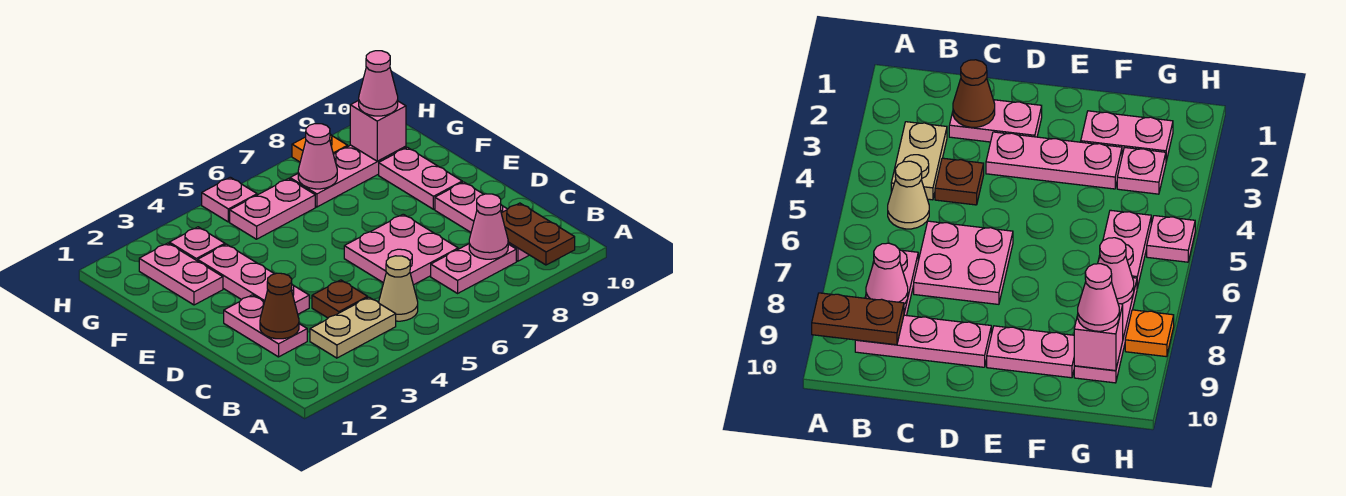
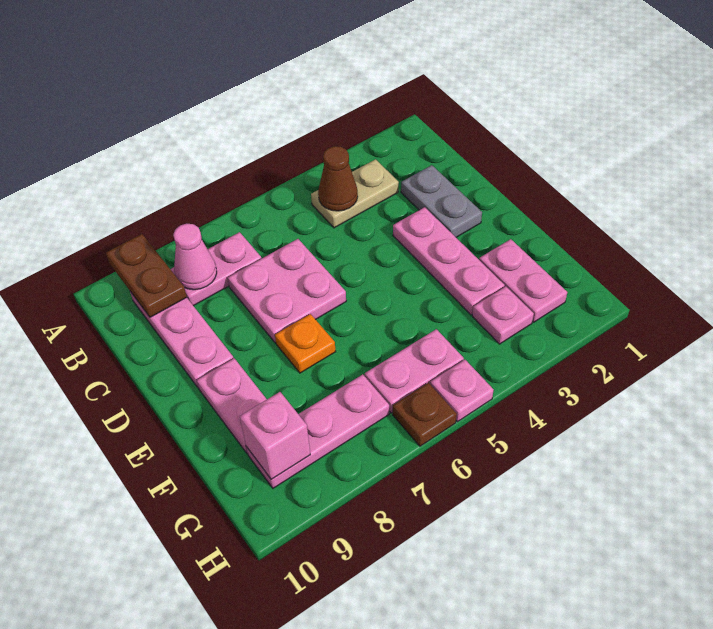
tan 1x1 cone [379,256,418,321] -> none
pink 1x2 plate [224,295,307,357] -> grey 1x2 plate [401,165,482,237]
brown 1x1 cone [260,273,299,339] -> brown 1x1 cone moved to [318,146,358,211]
brown 1x1 plate [312,280,368,318] -> brown 1x1 plate moved to [393,383,457,446]
pink 1x1 cone [298,124,337,189] -> none
pink 1x1 cone [359,51,398,116] -> none
orange 1x1 plate [292,134,348,162] -> orange 1x1 plate moved to [275,314,336,373]

